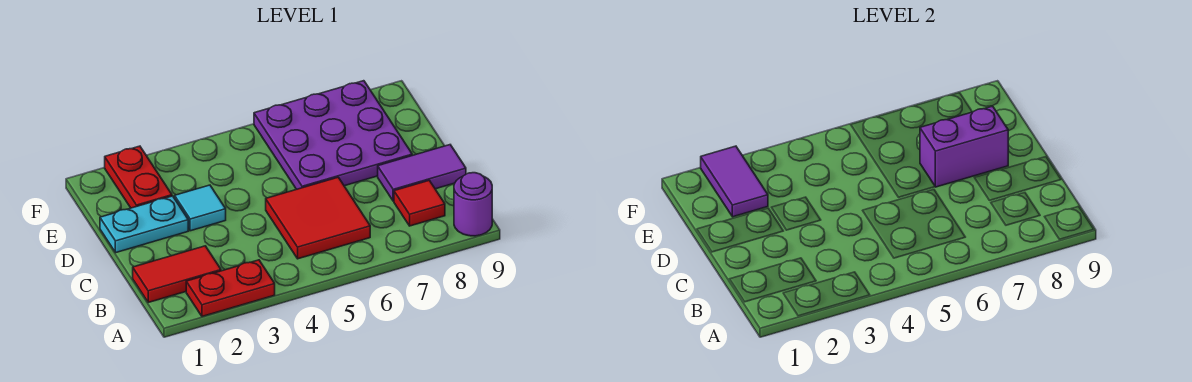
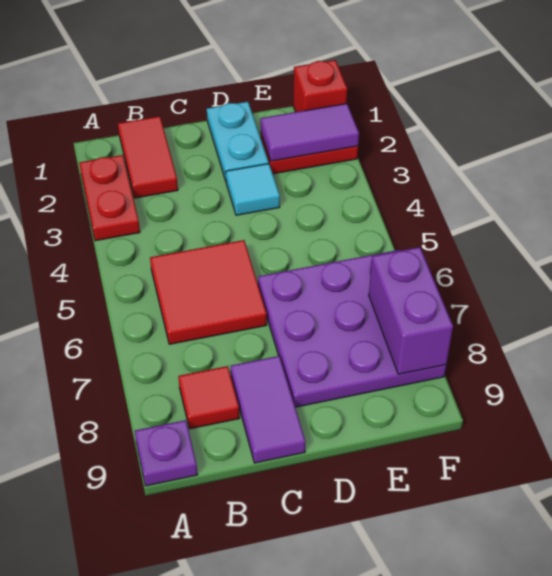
purple 1x1 round brick [454,173,492,236] -> purple 1x1 plate [135,420,197,486]
purple 1x2 brick [920,106,1008,187] -> purple 1x2 brick moved to [369,247,453,374]
none -> red 1x1 brick [293,60,347,112]

